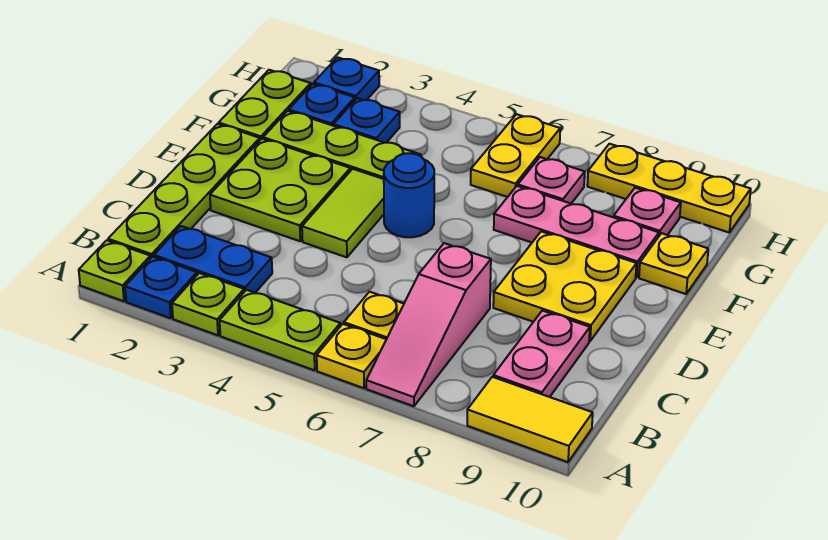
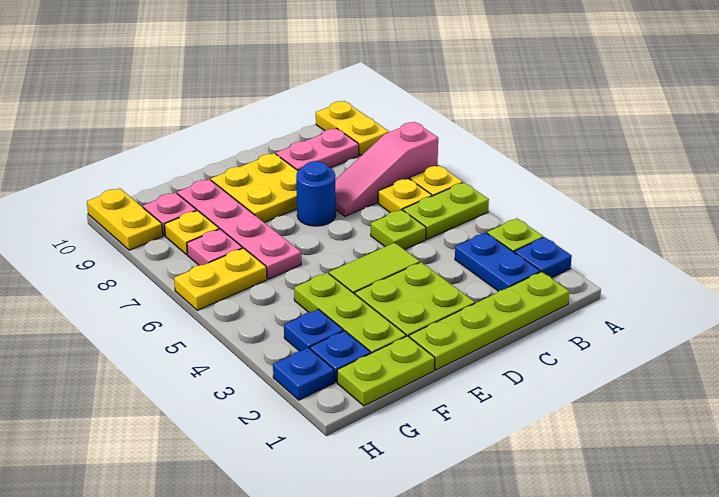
lime 1x1 plate [79,240,151,301] -> lime 1x1 plate moved to [371,210,426,250]
lime 1x2 plate [220,290,340,370] -> lime 1x2 plate turned to [403,183,489,239]
pink 1x3 slope [366,243,491,406] -> pink 1x3 slope turned to [335,122,438,216]
yellow 1x2 tile [467,377,593,462] -> yellow 1x2 plate [316,101,389,155]
blue 1x1 round brick [384,153,434,237] -> blue 1x1 round brick moved to [296,161,336,226]
pink 1x3 plate [494,186,659,277] -> pink 1x4 plate [177,179,301,279]
yellow 1x1 plate [639,233,708,294] -> yellow 1x1 plate moved to [165,210,219,255]
yellow 1x3 plate [587,144,751,232] -> yellow 1x2 plate [87,188,163,250]

